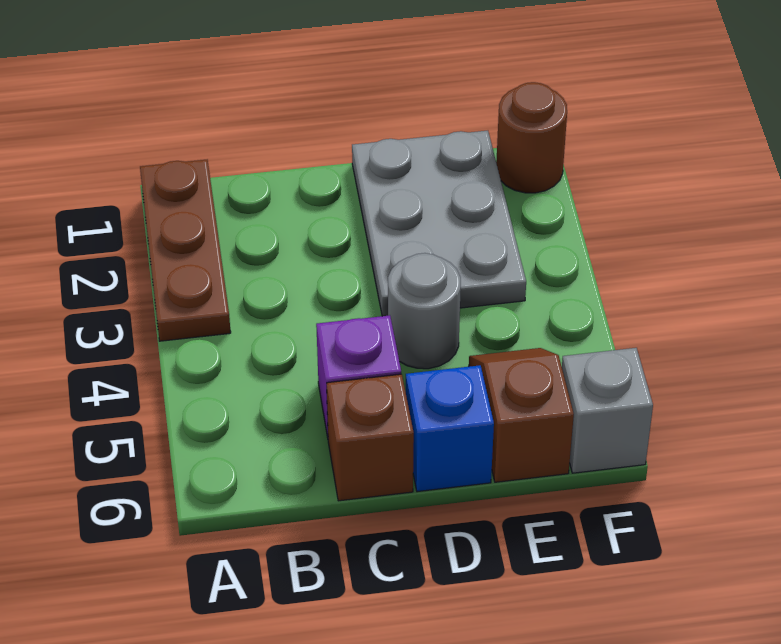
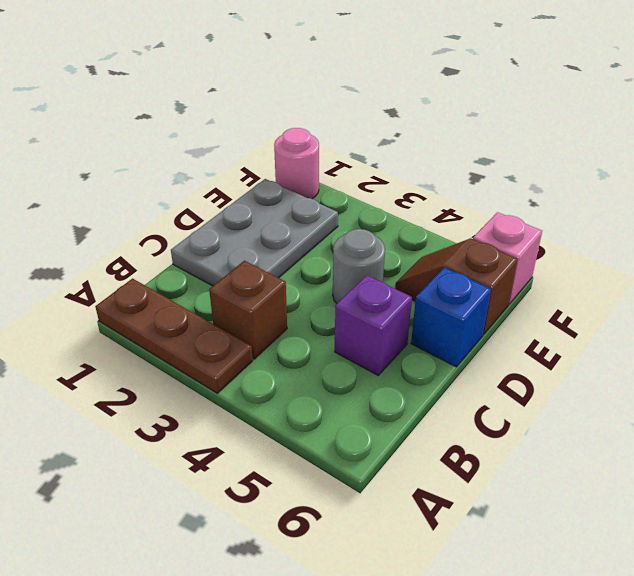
brown 1x1 brick [327,374,414,501] -> brown 1x1 brick moved to [209,261,287,359]
grey 2x3 plate [352,131,526,316] -> grey 2x3 plate turned to [171,179,338,286]
brown 1x1 round brick [496,82,567,193] -> pink 1x1 round brick [274,128,319,199]
grey 1x1 brick [562,348,653,473] -> pink 1x1 brick [473,212,542,304]

